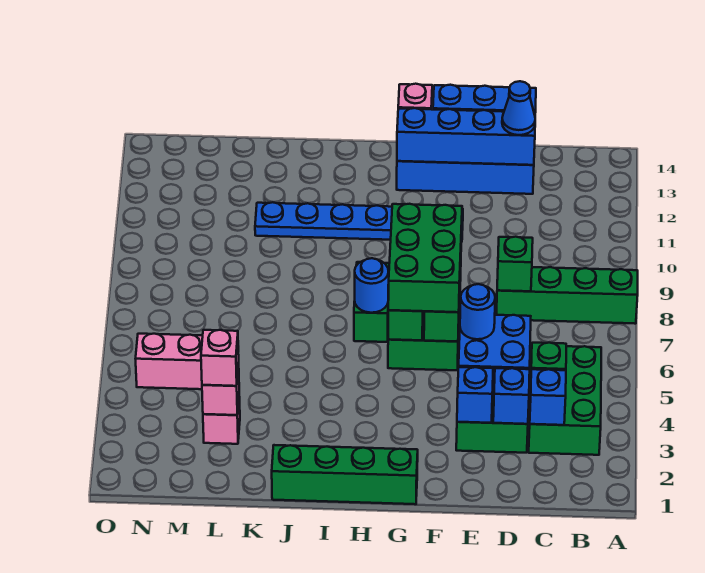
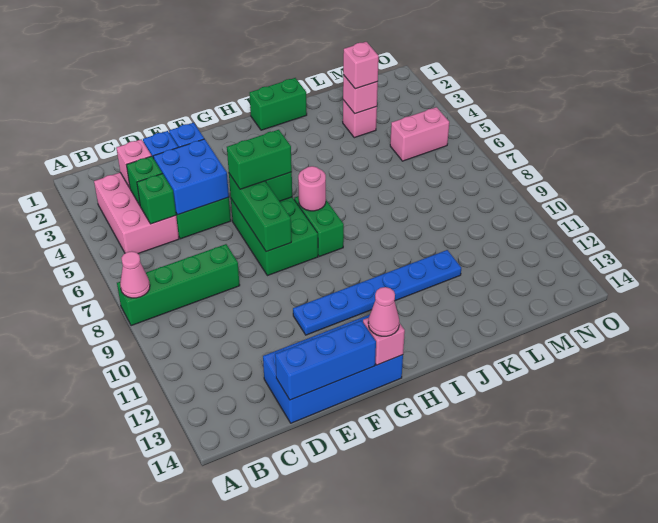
none -> pink 1x1 cone [120,251,150,298]
green 2x3 brick [529,346,601,455] -> pink 2x3 brick [94,172,179,254]
blue 1x1 brick [530,369,566,425] -> pink 1x1 brick [116,139,152,188]
green 1x1 brick [497,237,533,291] -> green 1x1 brick moved to [137,174,176,224]
blue 1x4 brick [397,108,535,165] -> none
blue 1x1 cone [502,81,535,135] -> none
blue 1x1 round brick [460,284,495,339] -> none
green 2x3 brick [388,204,462,312] -> green 1x2 brick [227,130,292,189]
green 1x4 brick [272,445,418,504] -> green 1x2 brick [250,78,307,130]
none -> pink 1x1 cone [368,287,399,336]
blue 1x1 round brick [355,258,389,313] -> pink 1x1 round brick [298,166,326,211]

